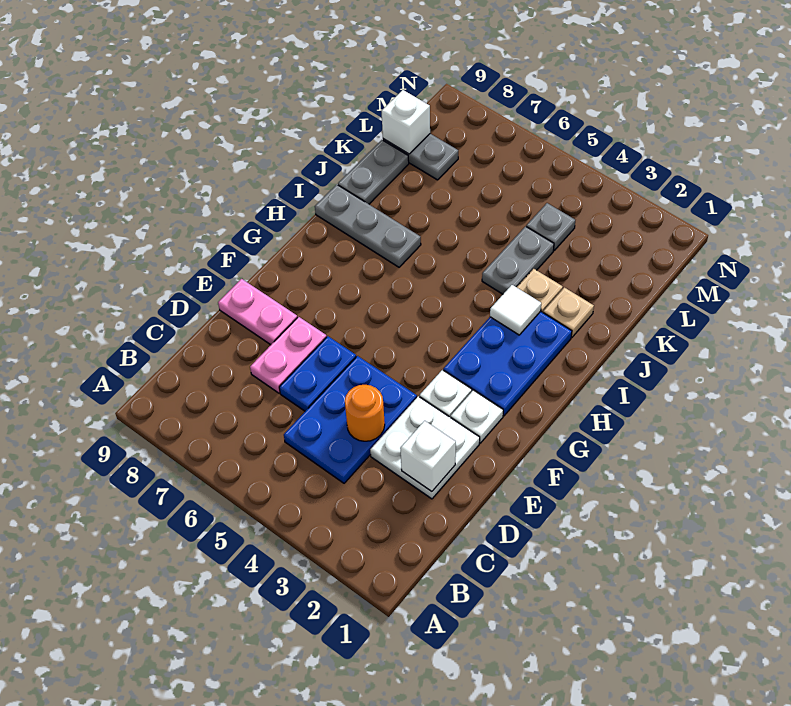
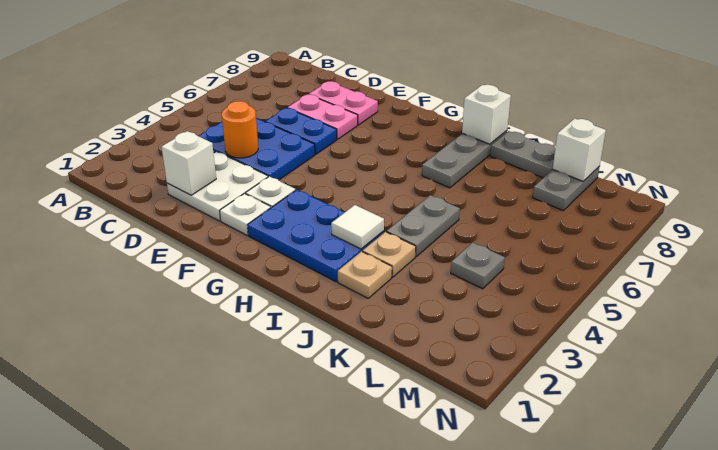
pink 1x2 plate [218,279,298,345] -> pink 1x2 plate turned to [309,81,378,125]
none -> white 1x1 brick [462,85,511,144]
grey 1x2 plate [482,226,554,294] -> grey 1x2 plate turned to [387,195,460,256]

